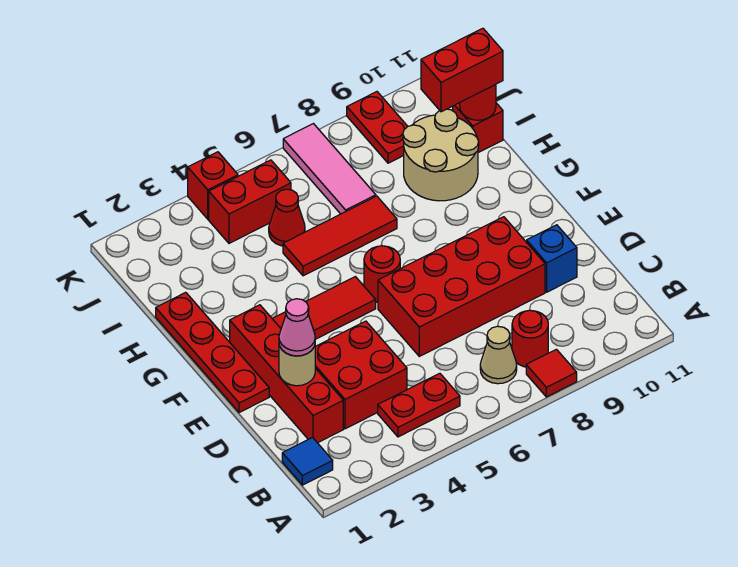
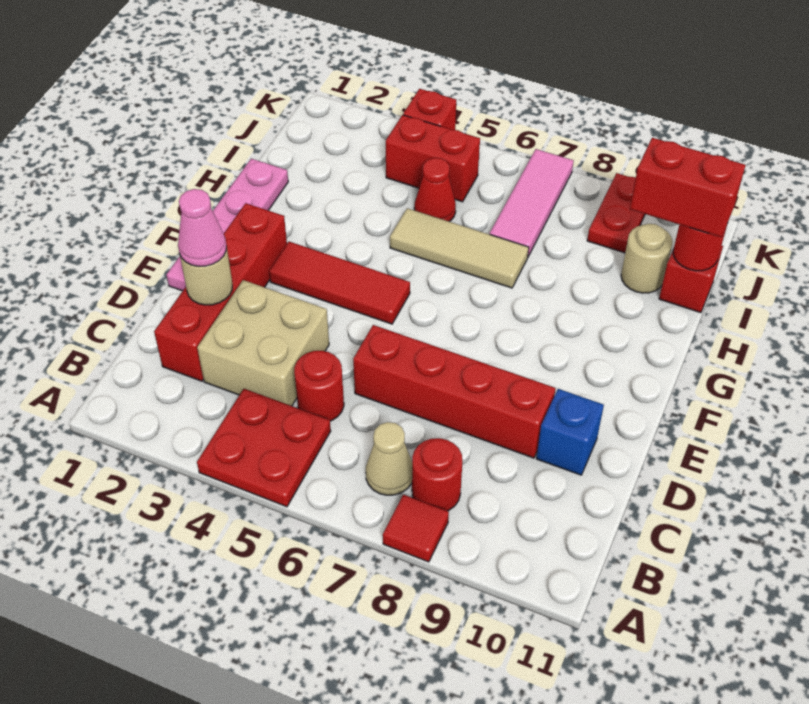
blue 1x1 tile [282,438,333,485] -> none
red 1x2 plate [378,373,460,437] -> red 2x2 plate [197,389,331,507]
red 2x2 brick [315,321,407,429] -> tan 2x2 brick [197,280,329,406]
red 2x4 brick [378,217,545,356] -> red 1x4 brick [353,325,555,458]
red 1x4 plate [156,292,269,413] -> pink 1x4 plate [167,159,288,291]
red 1x1 round brick [364,246,400,302] -> red 1x1 round brick moved to [294,351,344,421]
red 1x3 tile [283,196,397,276] -> tan 1x3 tile [390,208,529,288]
tan 2x2 round brick [403,109,479,201] -> tan 1x1 round brick [621,224,673,293]

